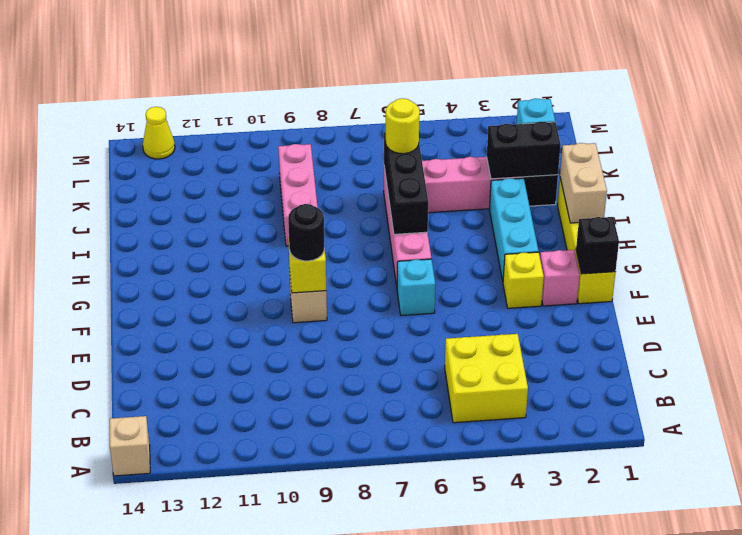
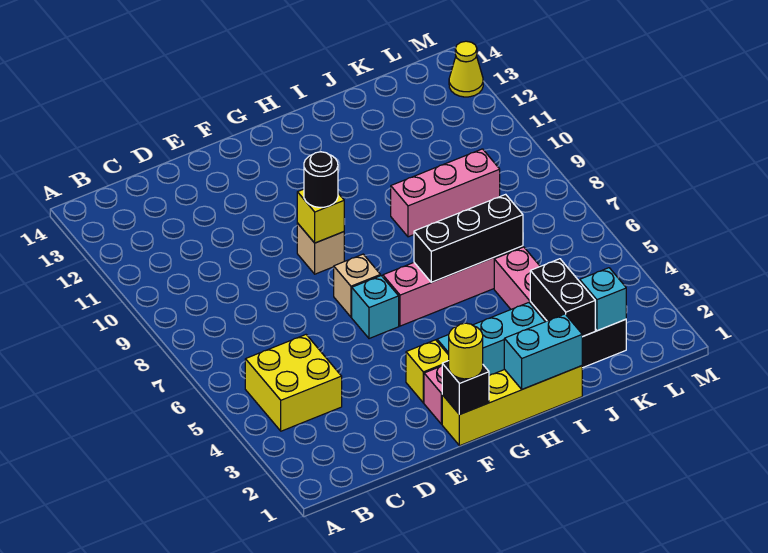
tan 1x1 brick [110,416,150,476] -> tan 1x1 brick moved to [334,254,381,317]
tan 1x2 brick [560,143,607,223] -> cyan 1x2 brick [504,314,582,389]
yellow 1x1 round brick [386,98,420,154] -> yellow 1x1 round brick moved to [449,323,483,379]

